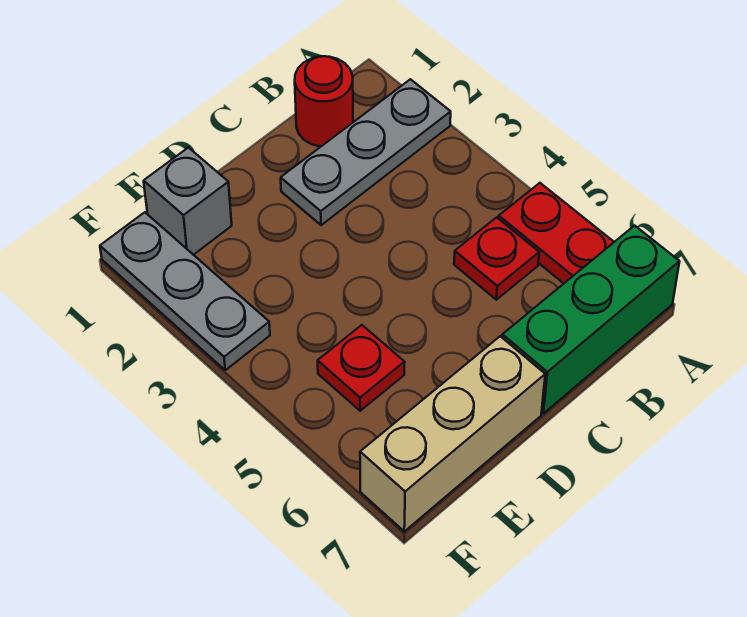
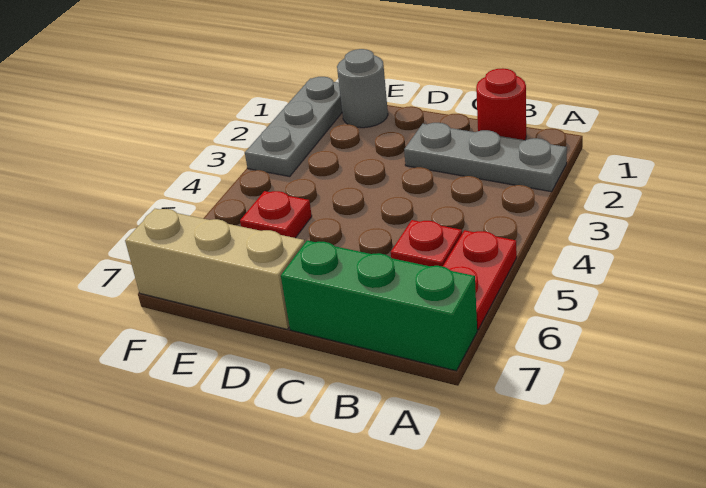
grey 1x1 brick [144,148,232,255] -> grey 1x1 round brick [337,49,388,128]

